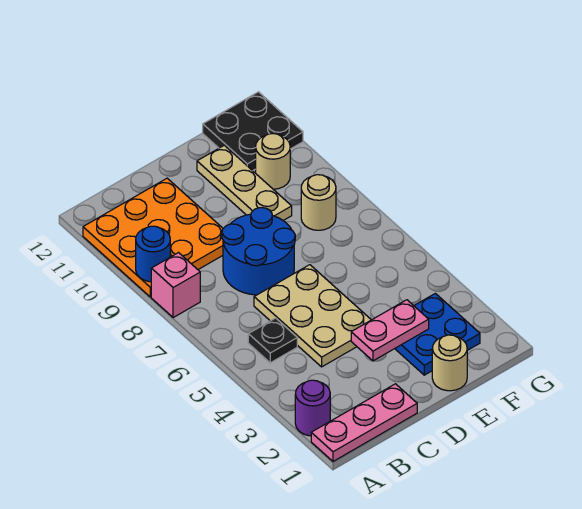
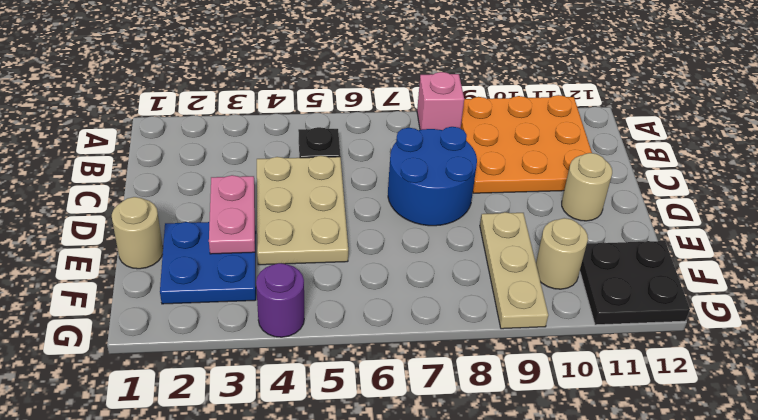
pink 1x3 plate [311,384,417,461] -> none
purple 1x1 round brick [295,380,330,436] -> purple 1x1 round brick moved to [256,263,304,337]
blue 1x1 round brick [136,226,170,282] -> none
tan 2x3 plate [254,265,371,367] -> tan 2x3 plate turned to [257,156,348,265]
tan 1x3 plate [197,145,292,220] -> tan 1x3 plate turned to [480,212,548,329]
tan 1x1 round brick [301,175,336,230] -> tan 1x1 round brick moved to [562,153,612,221]

